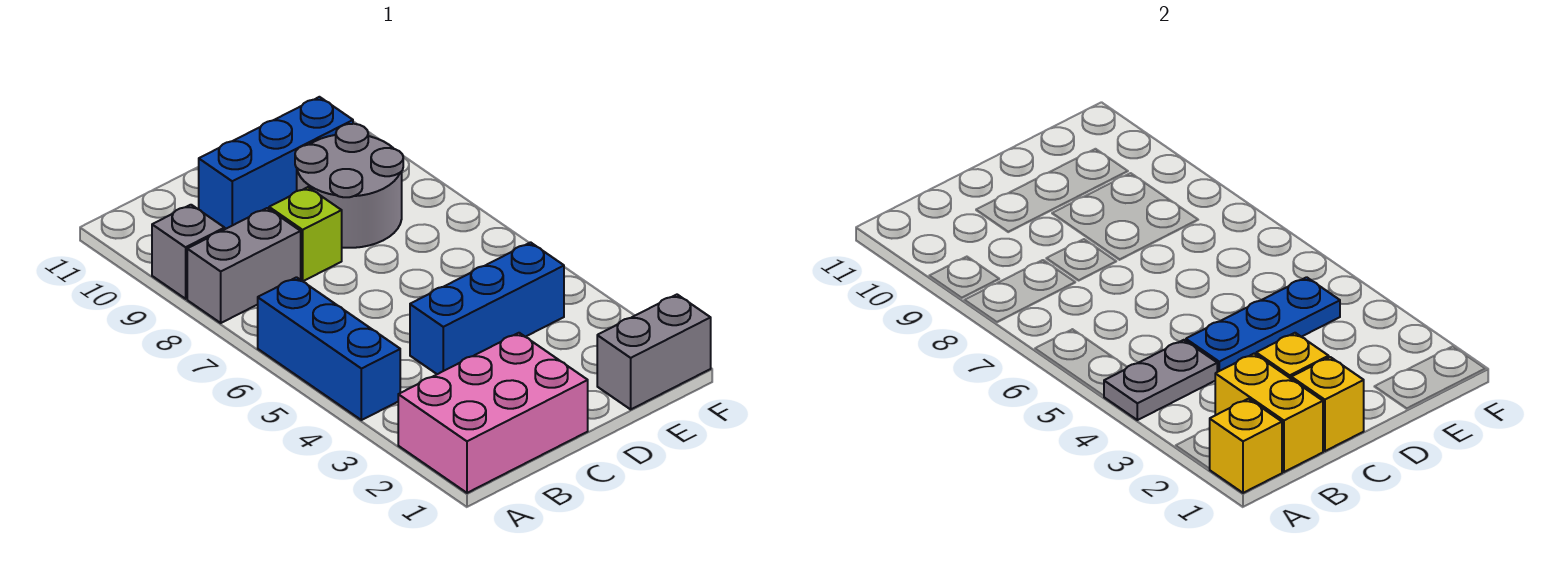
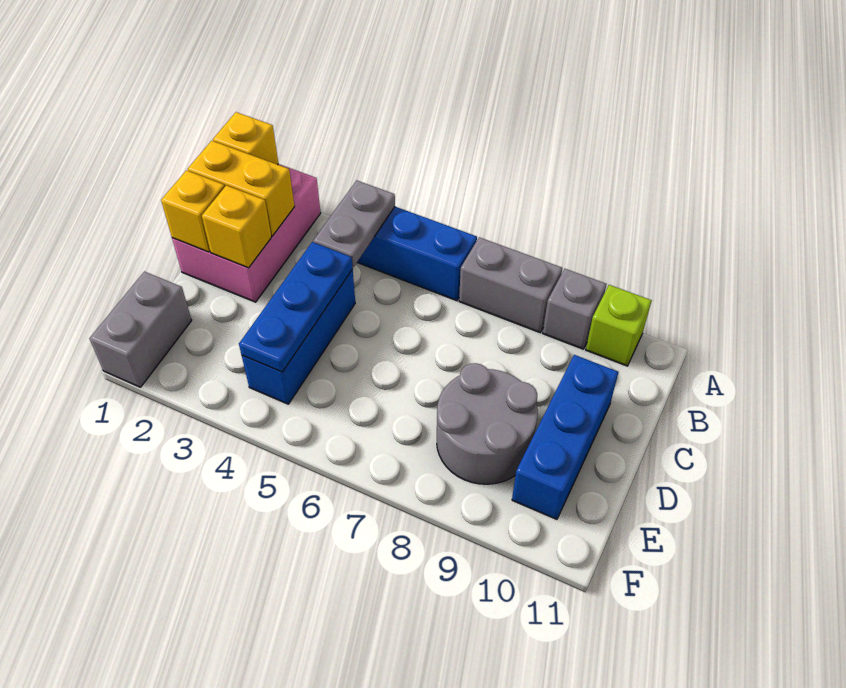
grey 1x2 brick [187,208,301,323] -> grey 1x2 brick turned to [459,237,562,333]
lime 1x1 brick [269,187,342,281] -> lime 1x1 brick moved to [586,285,652,366]

